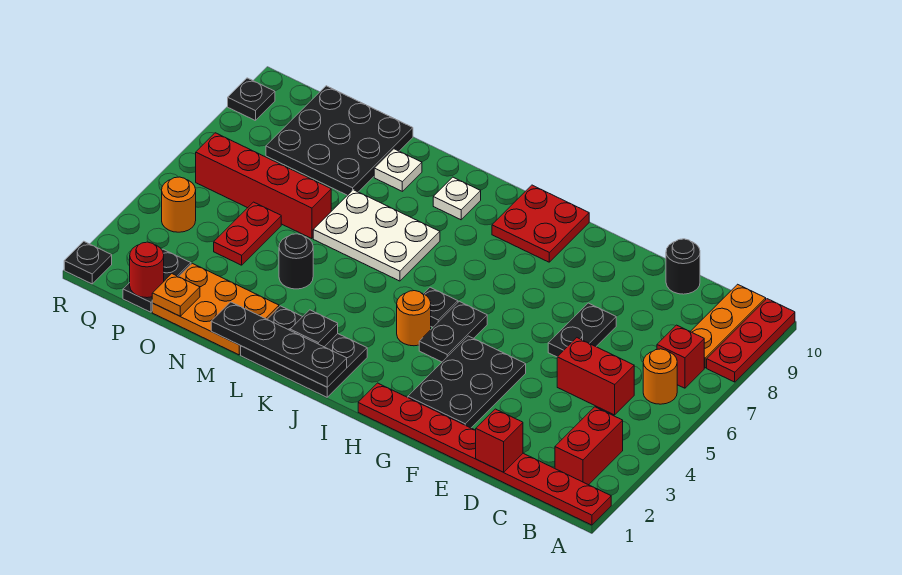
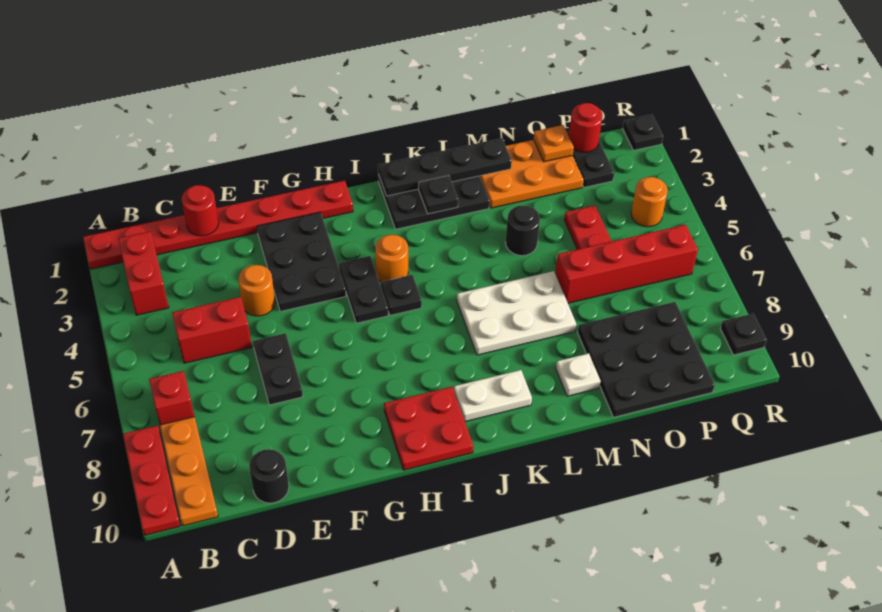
orange 1x1 round brick [643,349,677,404] -> orange 1x1 round brick moved to [239,265,275,316]
red 1x1 brick [476,409,523,472] -> red 1x1 round brick [182,185,219,236]
white 1x1 plate [433,177,481,220] -> white 1x2 plate [454,370,532,422]

